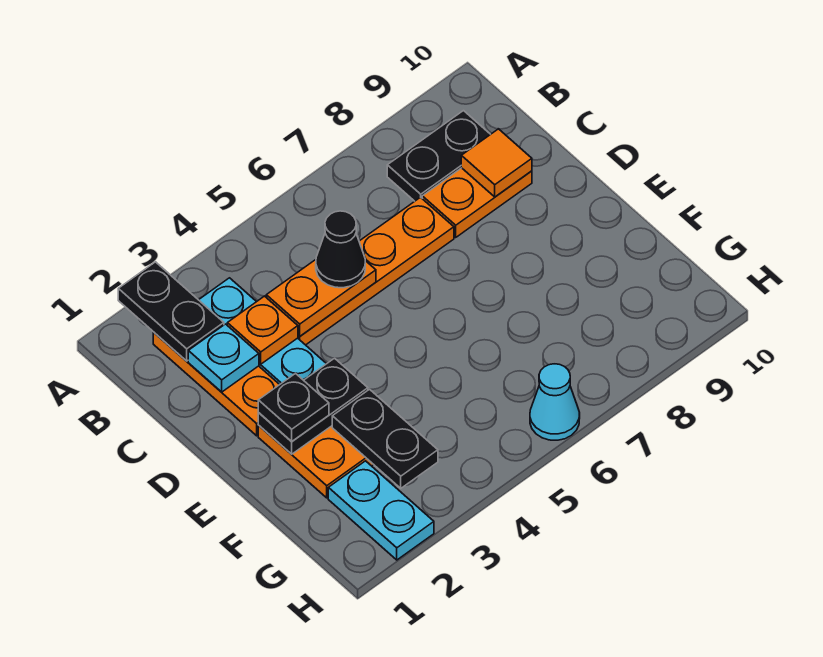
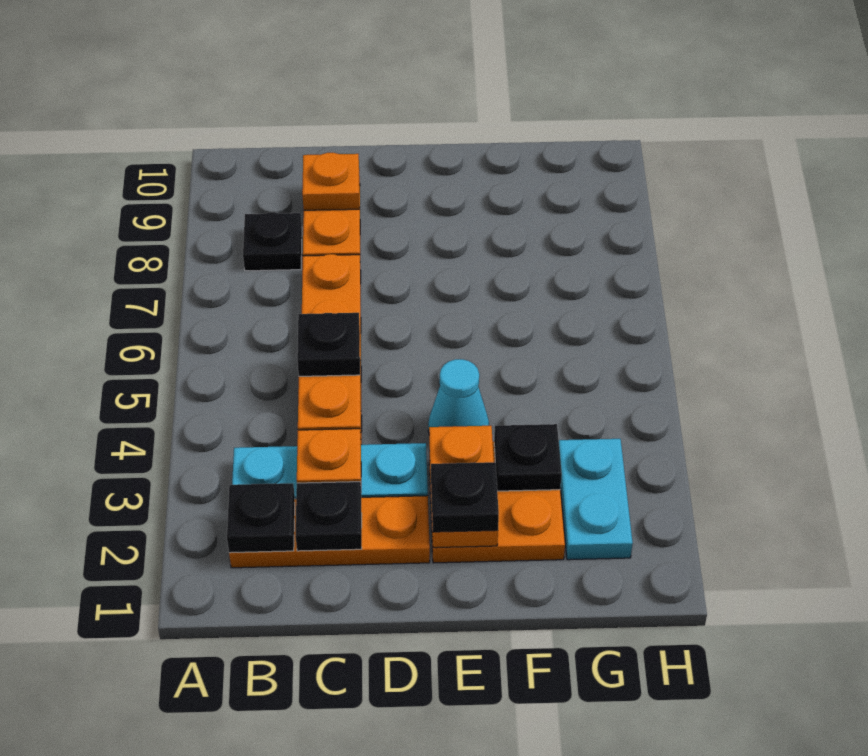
black 1x2 plate [118,262,224,361] -> black 1x1 plate [227,483,295,553]
black 1x2 plate [387,111,490,201] -> black 1x1 plate [243,212,302,271]
cyan 1x1 plate [188,324,259,392] -> black 1x1 plate [296,482,362,551]
black 1x1 cone [316,211,365,288] -> black 1x1 plate [297,313,360,376]
orange 1x1 tile [461,129,532,197] -> orange 1x1 plate [302,153,360,210]
black 1x2 plate [258,358,368,454] -> orange 1x2 plate [429,426,498,548]
black 1x2 plate [332,389,438,488] -> black 1x1 plate [494,424,562,491]
cyan 1x2 plate [328,461,434,560] -> cyan 1x2 plate turned to [559,439,633,560]
cyan 1x1 cone [530,364,580,440] -> cyan 1x1 cone moved to [428,359,489,432]

